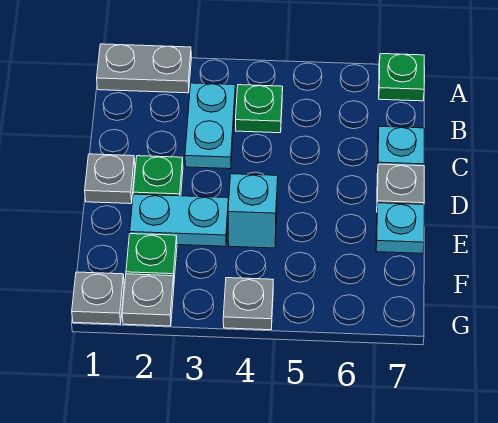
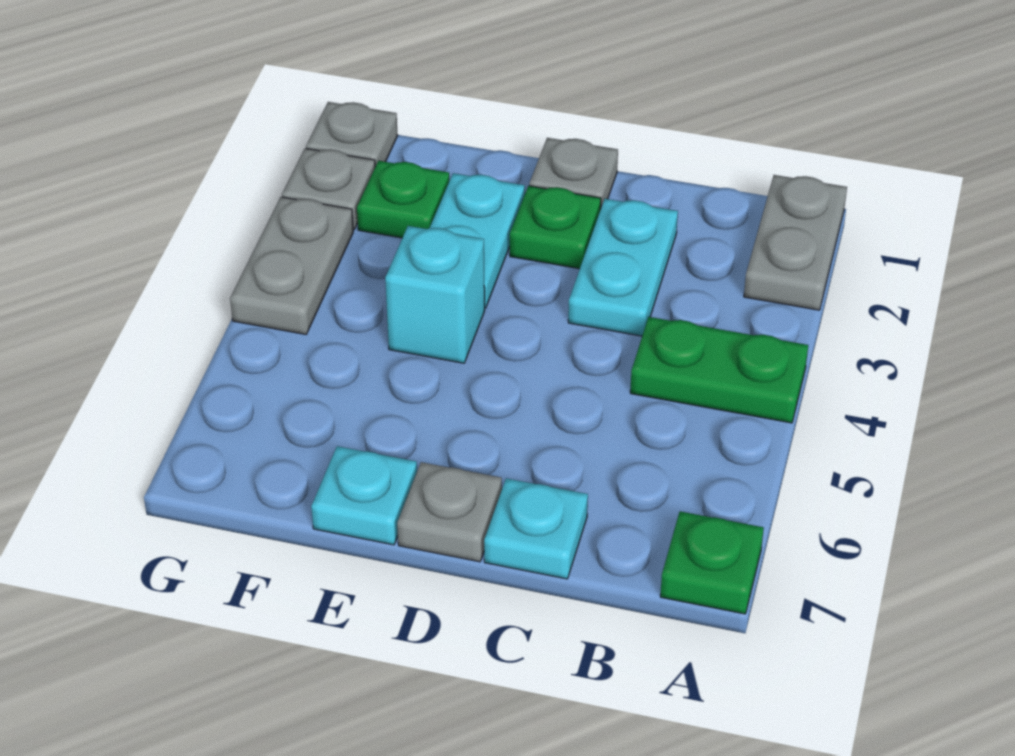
cyan 1x2 plate [185,83,235,169] -> cyan 1x2 plate turned to [568,199,678,336]
green 1x1 plate [236,85,283,133] -> green 1x2 plate [630,317,808,423]
grey 1x1 plate [223,278,273,330] -> grey 1x2 plate [230,197,353,334]

